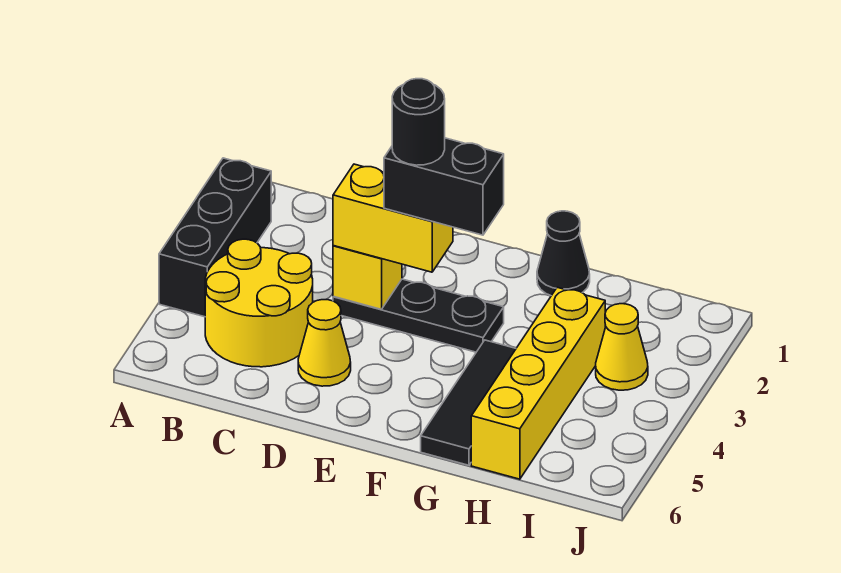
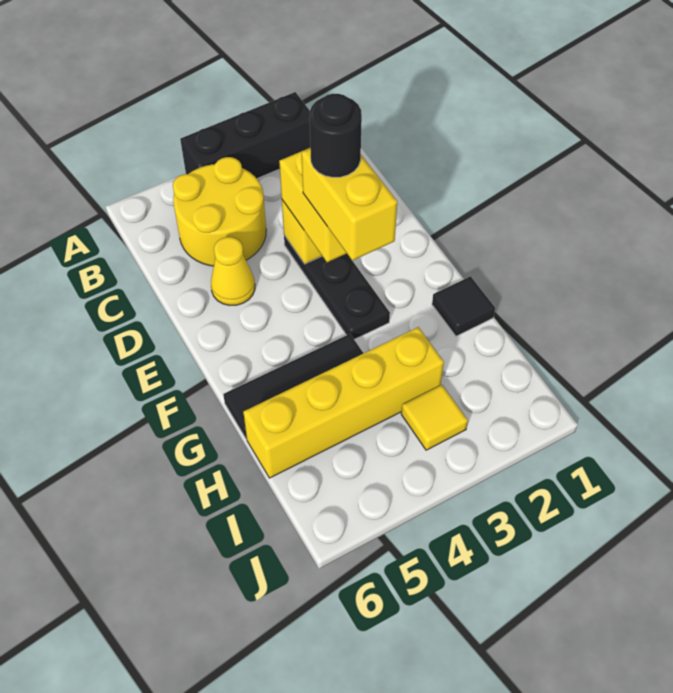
black 1x2 brick [384,138,504,235] -> yellow 1x2 brick [302,149,397,261]
black 1x1 cone [537,211,590,296] -> black 1x1 tile [432,276,495,336]
yellow 1x1 cone [596,304,648,390] -> yellow 1x1 tile [401,385,468,450]

